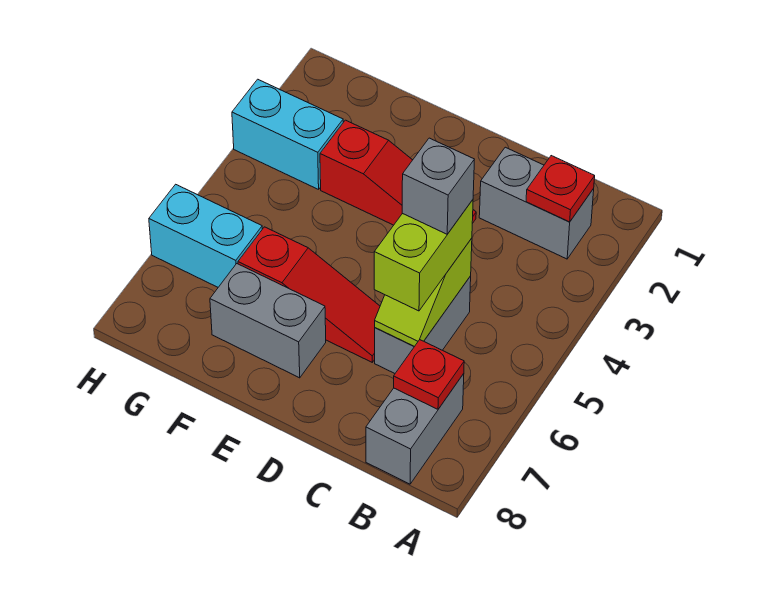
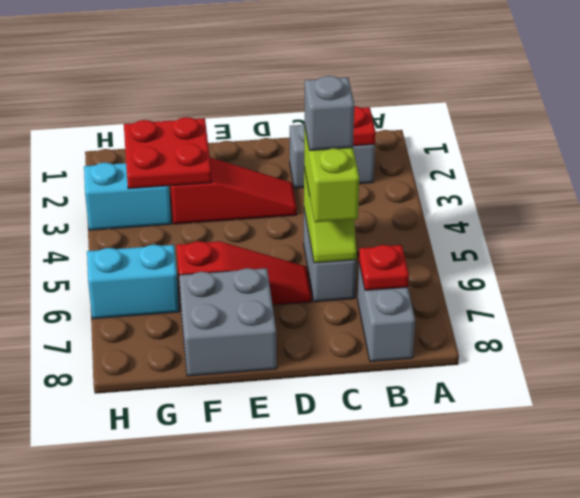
grey 1x2 brick [210,264,326,378] -> grey 2x2 brick [179,268,277,376]
none -> red 2x2 plate [124,117,212,189]

